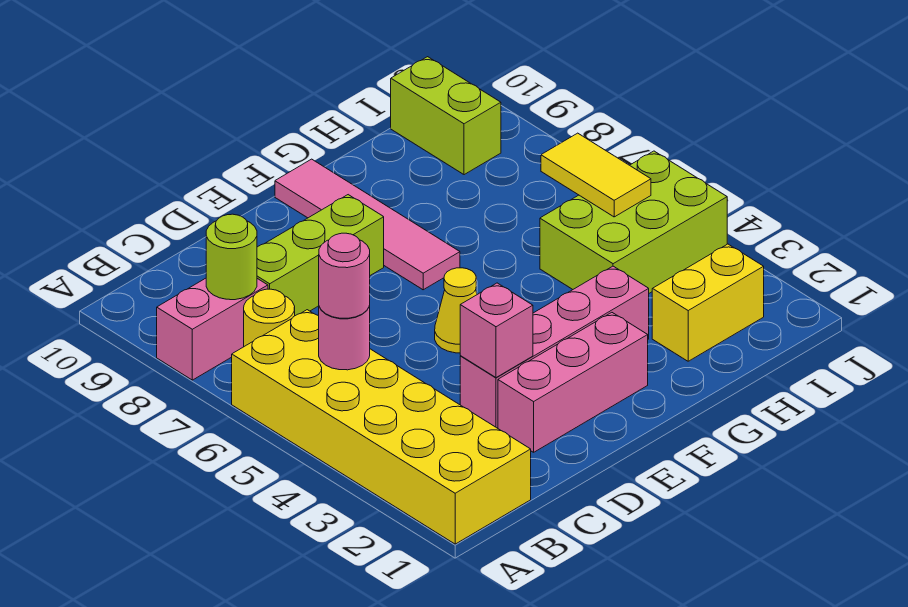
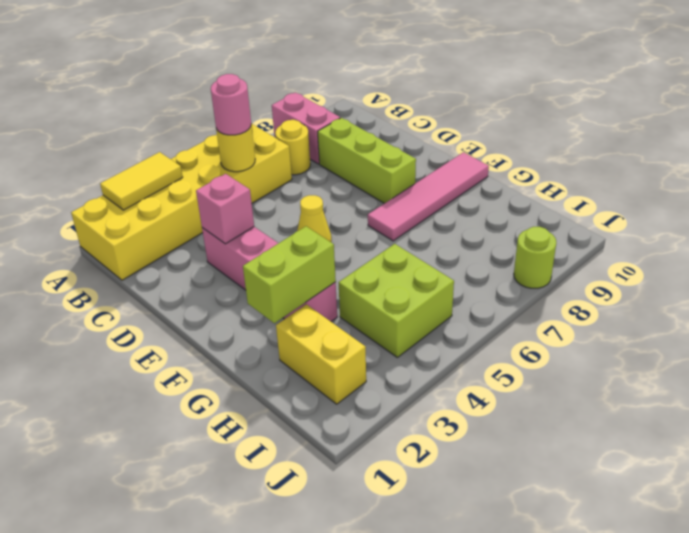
pink 1x1 round brick [319,306,370,370] -> yellow 1x1 round brick [216,125,255,172]
lime 1x1 round brick [206,214,257,300] -> lime 1x1 round brick moved to [514,227,556,288]
pink 1x3 brick [498,313,648,452] -> none
lime 2x3 brick [540,151,727,293] -> lime 2x2 brick [339,244,454,357]
yellow 1x2 tile [541,133,651,217] -> yellow 1x2 tile moved to [100,152,183,210]
lime 1x2 brick [391,57,501,175] -> lime 1x2 brick moved to [243,226,336,323]

